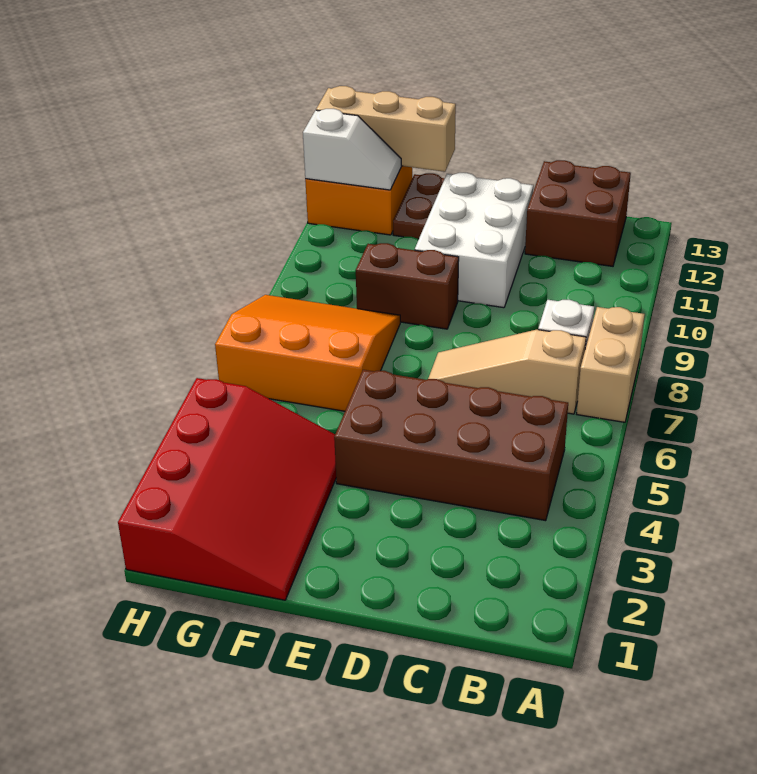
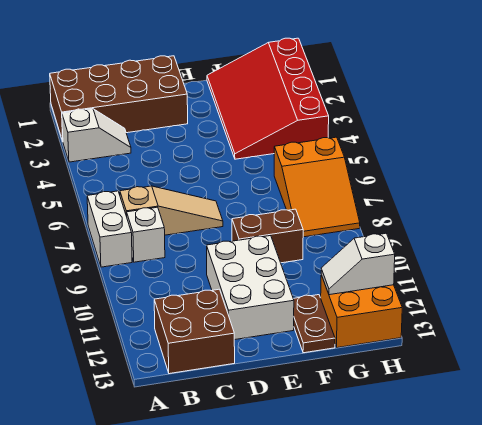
none -> white 1x2 slope [62,109,131,162]
tan 1x2 brick [577,307,645,422] -> white 1x2 brick [87,191,132,267]
brown 2x4 brick [334,370,568,521] -> brown 2x4 brick moved to [50,56,188,141]
orange 3x3 slope [215,295,400,411] -> orange 2x3 slope [274,137,360,237]
tan 1x3 brick [316,86,456,172] -> none

